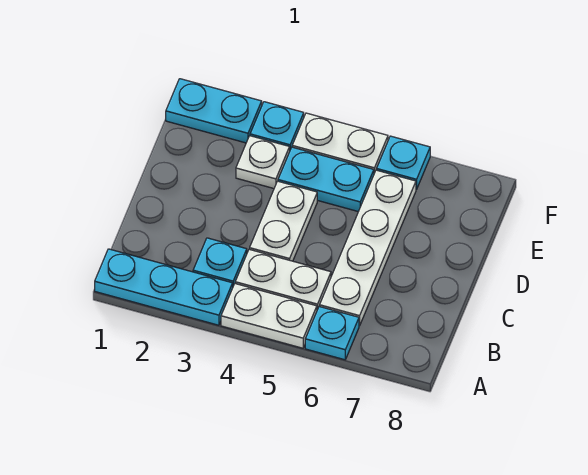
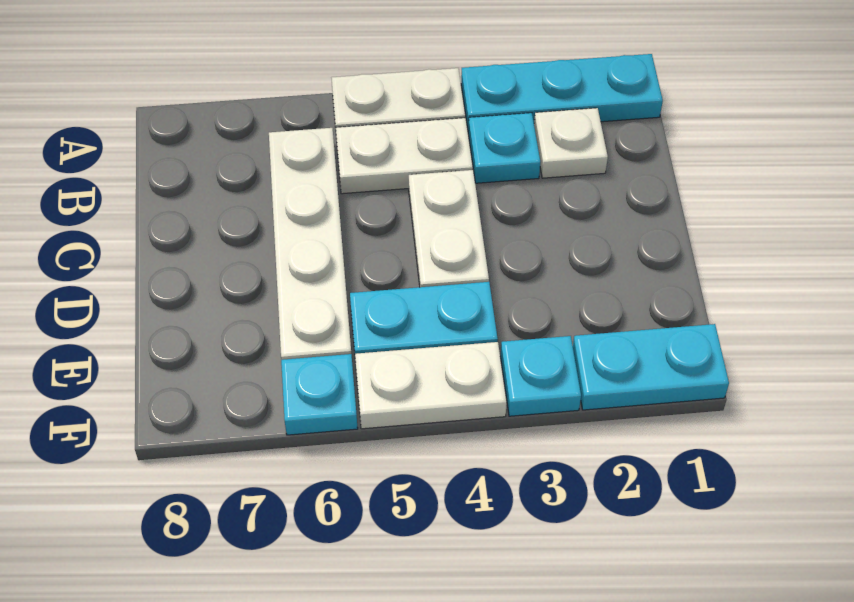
cyan 1x1 plate [305,306,359,360] -> none
white 1x1 plate [236,136,290,188] -> white 1x1 plate moved to [534,108,608,178]

